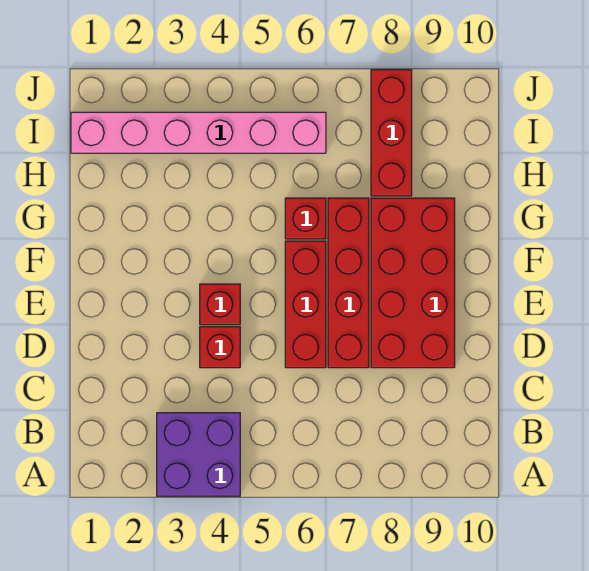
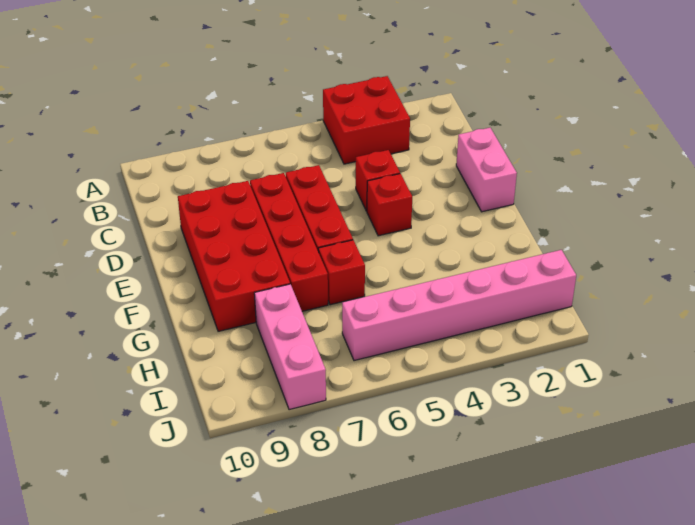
purple 2x2 brick [157,413,240,496] -> red 2x2 brick [323,76,410,164]
none -> pink 1x2 brick [456,128,517,212]
red 1x3 brick [371,70,412,196] -> pink 1x3 brick [254,284,326,410]

